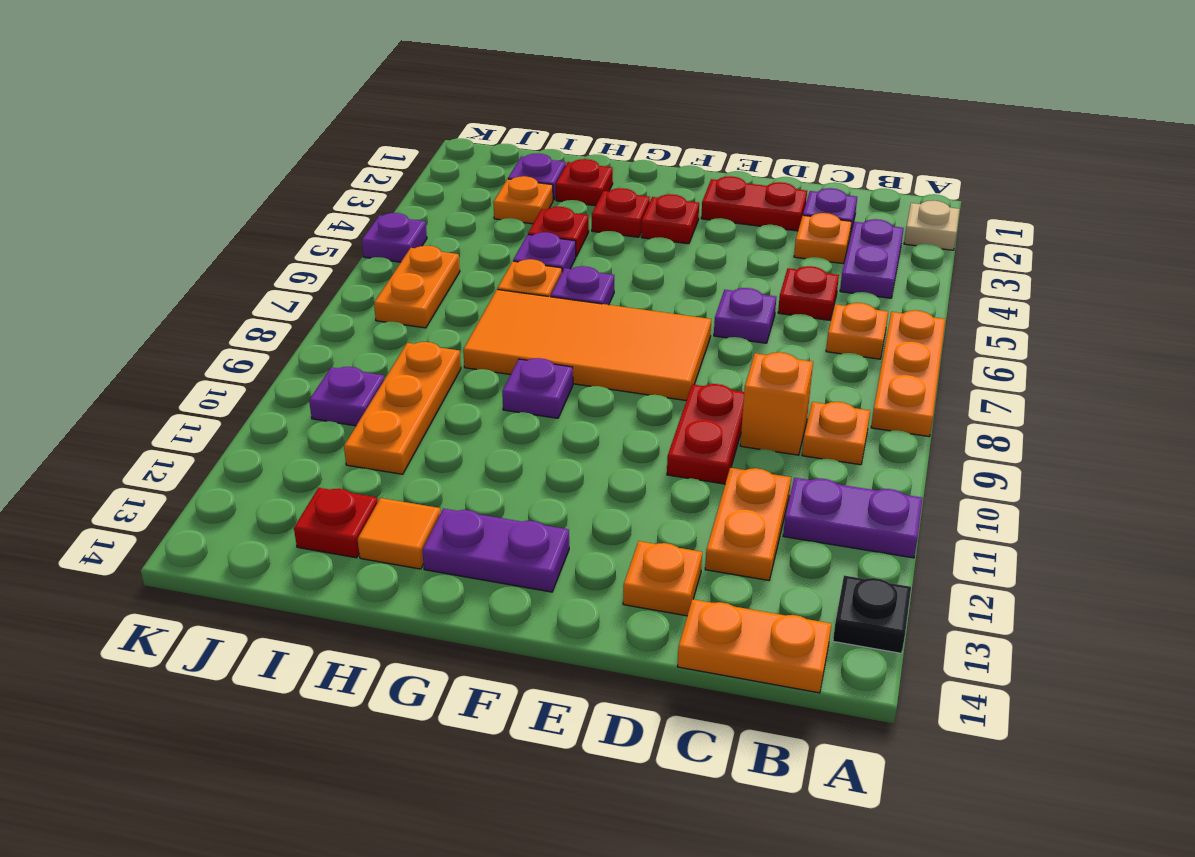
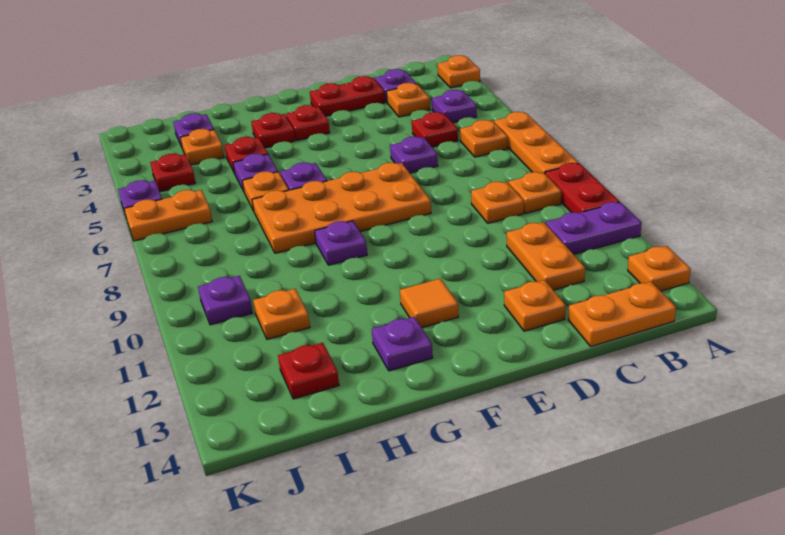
tan 1x1 plate [904,201,960,250] -> orange 1x1 plate [438,55,480,88]
black 1x1 plate [833,575,911,653] -> orange 1x1 plate [628,246,691,291]
purple 1x2 plate [840,219,904,298] -> purple 1x1 plate [432,90,477,123]
orange 1x1 brick [740,352,813,455] -> orange 1x1 plate [471,181,524,223]
red 1x2 plate [667,384,744,484] -> red 1x2 plate moved to [545,163,619,213]
orange 2x4 tile [463,290,711,400] -> orange 2x4 plate [252,163,431,253]
purple 1x2 plate [422,509,569,592] -> purple 1x1 plate [372,317,433,371]
red 1x1 plate [556,159,613,206] -> red 1x1 plate moved to [150,154,195,192]
orange 1x1 tile [358,498,441,569] -> orange 1x1 tile moved to [400,279,458,328]
orange 1x3 plate [344,342,461,474] -> orange 1x1 plate [253,289,310,339]
orange 1x2 plate [374,246,460,328] -> orange 1x2 plate turned to [124,190,212,241]

